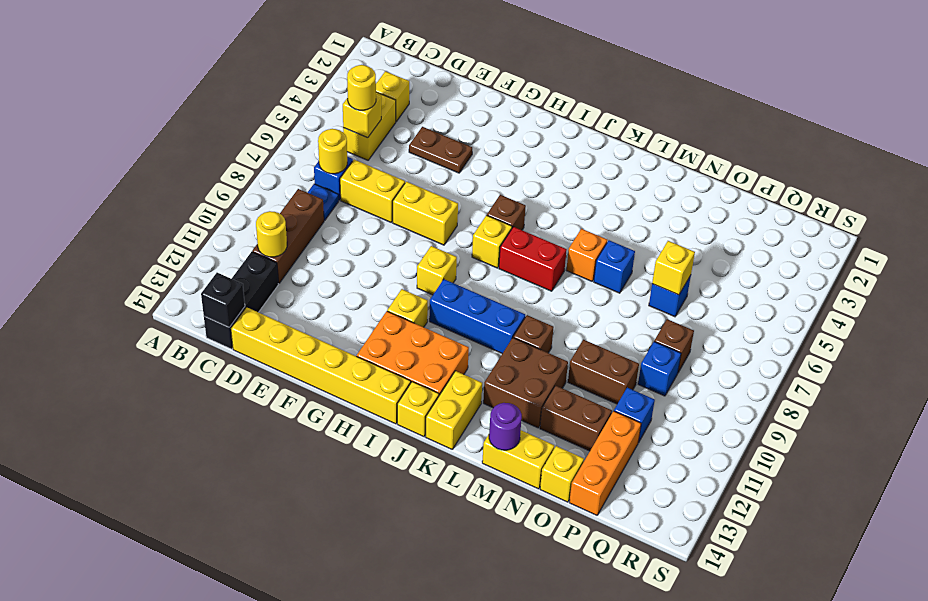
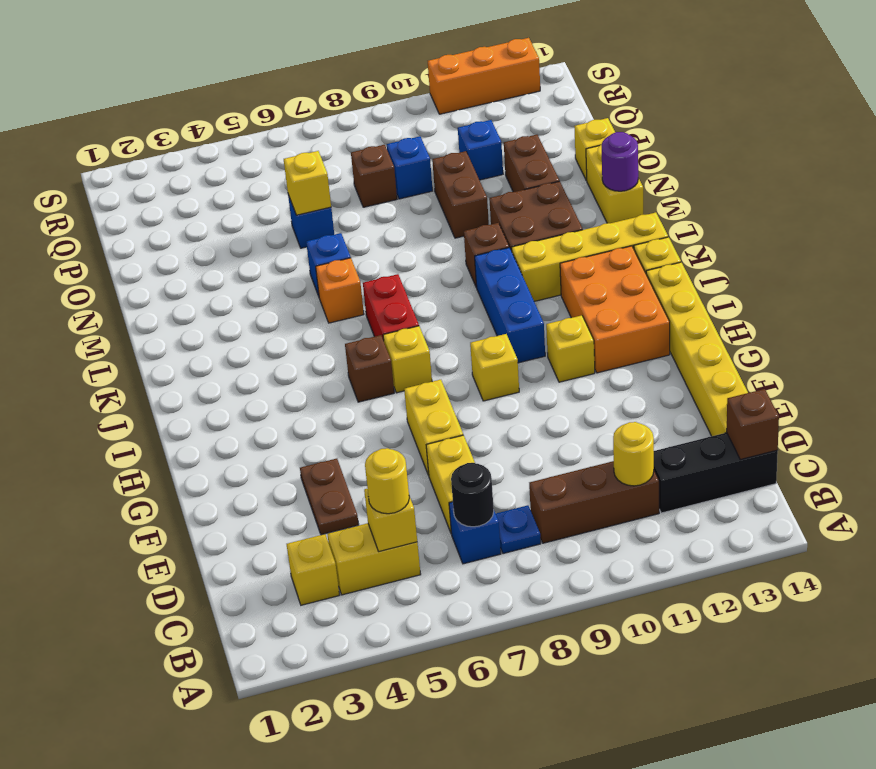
yellow 1x1 round brick [318,129,347,174] -> black 1x1 round brick [451,463,494,527]
black 1x1 brick [201,273,245,327] -> brown 1x1 brick [727,389,779,460]
yellow 1x2 brick [426,371,482,449] -> yellow 1x4 brick [512,212,668,301]
orange 1x3 brick [569,411,641,515] -> orange 1x3 brick moved to [428,38,540,114]

